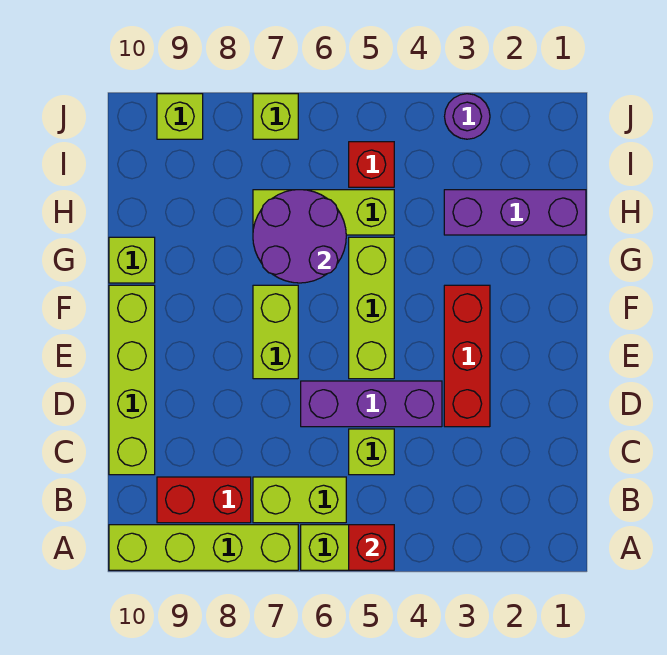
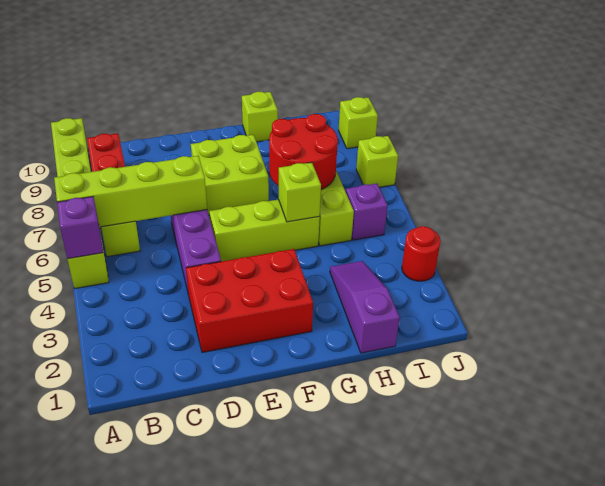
red 1x1 brick [349,525,394,570] -> purple 1x1 brick [57,197,103,259]
lime 1x1 brick [349,429,394,475] -> lime 1x1 brick moved to [279,162,321,222]
lime 1x4 brick [109,285,155,475] -> lime 1x4 brick moved to [54,156,207,227]
red 1x3 brick [444,285,490,427] -> red 2x3 brick [186,249,313,352]
lime 1x2 brick [253,285,298,379] -> lime 2x2 brick [191,135,269,215]
purple 2x2 round brick [253,190,346,283] -> red 2x2 round brick [269,114,338,190]
purple 1x3 brick [444,190,586,235] -> purple 1x3 slope [330,261,400,353]
red 1x1 brick [349,142,394,187] -> purple 1x1 brick [346,184,388,240]
purple 1x1 round brick [445,94,490,139] -> red 1x1 round brick [402,226,441,281]

